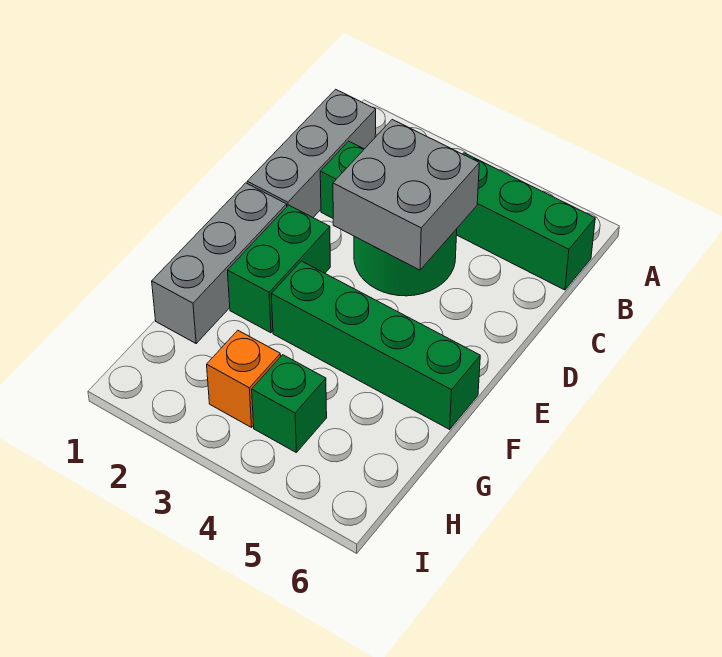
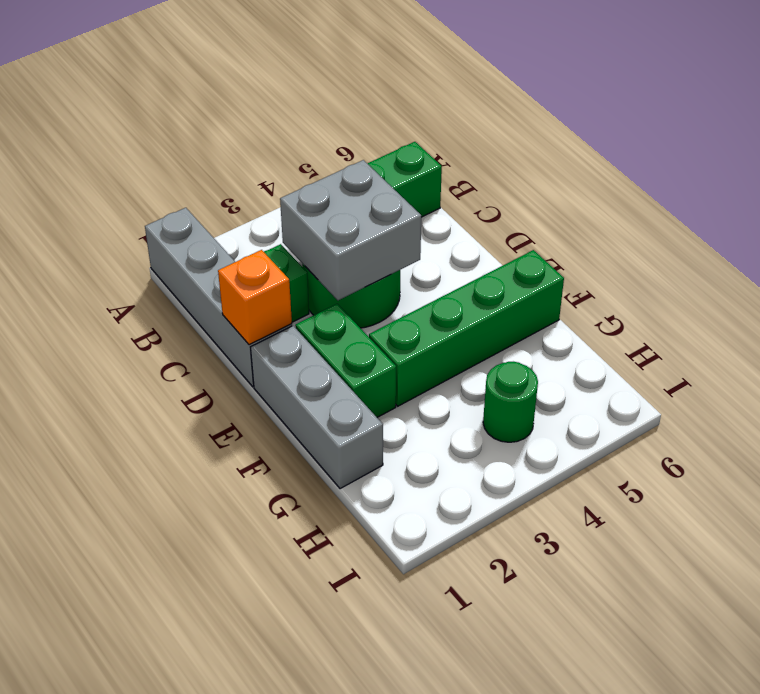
grey 1x3 brick [247,89,376,217] -> grey 1x4 brick [145,208,292,387]
orange 1x1 brick [207,330,281,427] -> orange 1x1 brick moved to [218,250,292,345]
green 1x1 brick [252,355,327,452] -> green 1x1 round brick [483,362,538,442]

